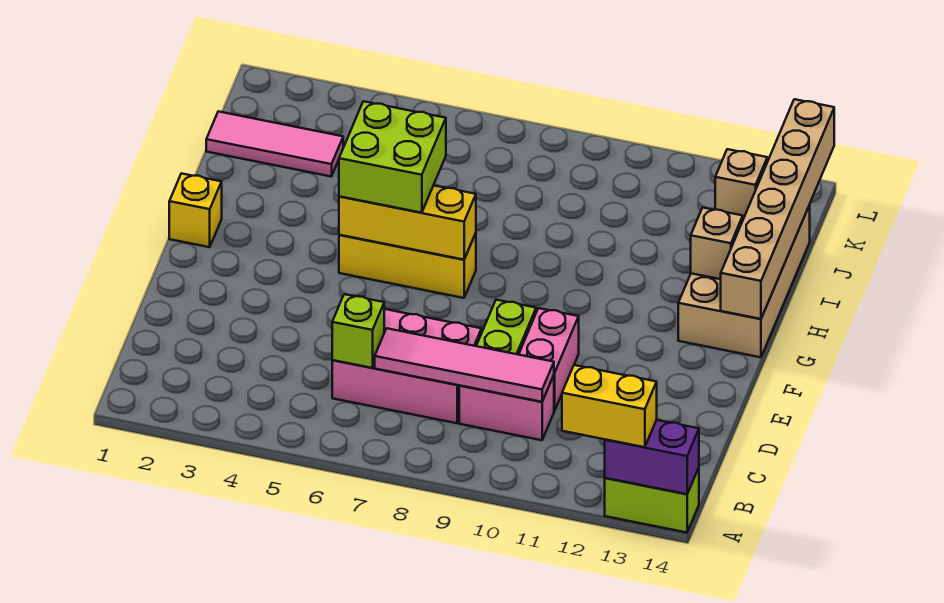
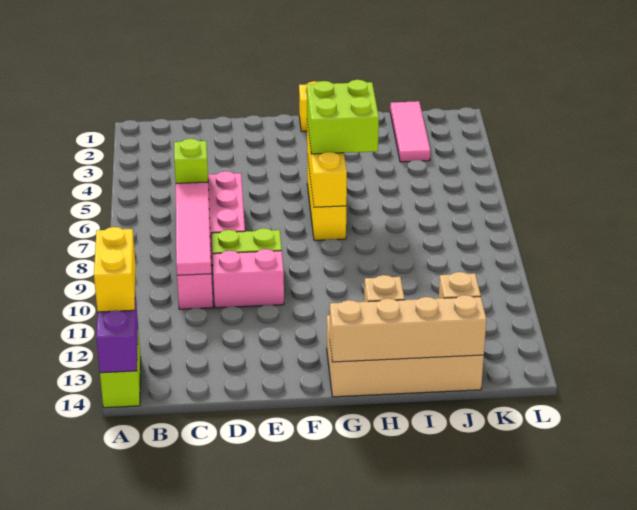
tan 1x6 brick [721,99,834,319] -> tan 1x4 brick [330,295,486,362]

